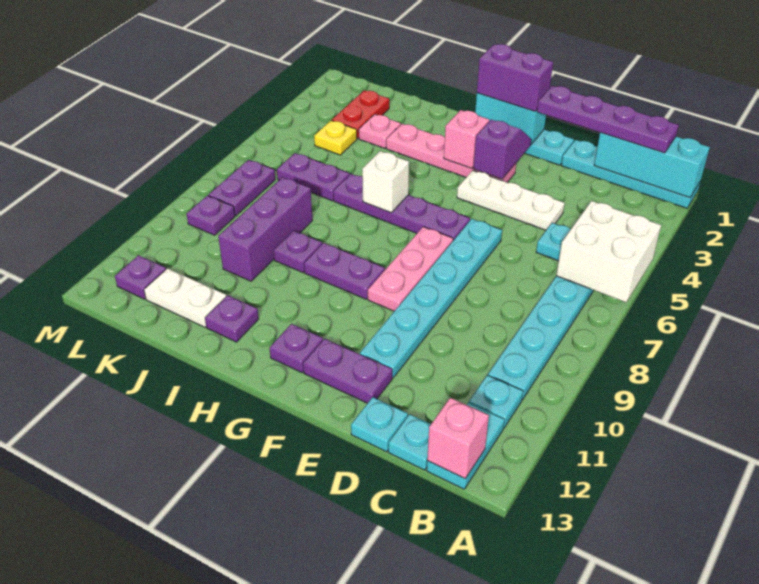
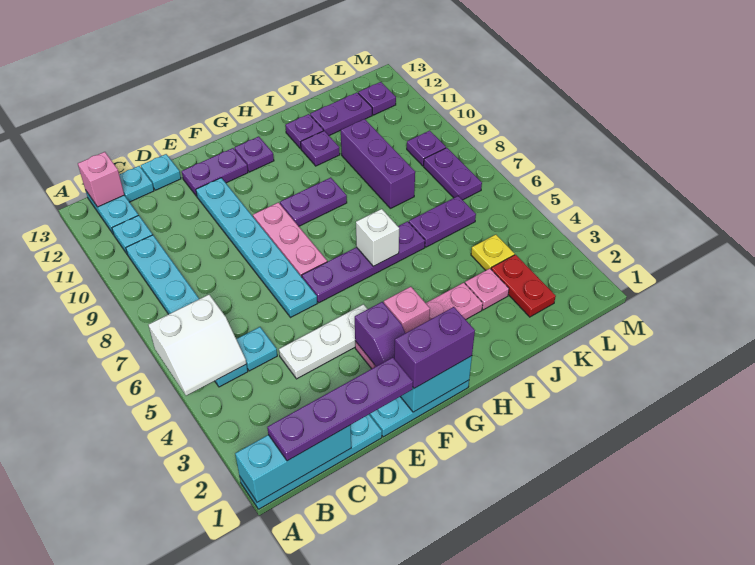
white 2x2 brick [556,201,661,302] -> white 2x2 slope [148,295,246,396]
purple 1x1 plate [273,231,322,273] -> purple 1x1 plate moved to [301,131,340,166]
white 1x2 plate [144,268,226,327] -> purple 1x2 plate [310,93,372,135]

